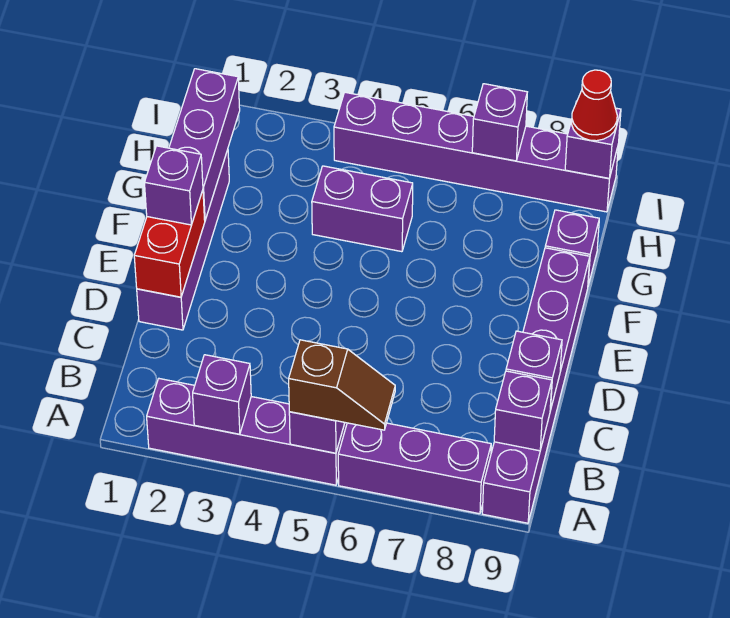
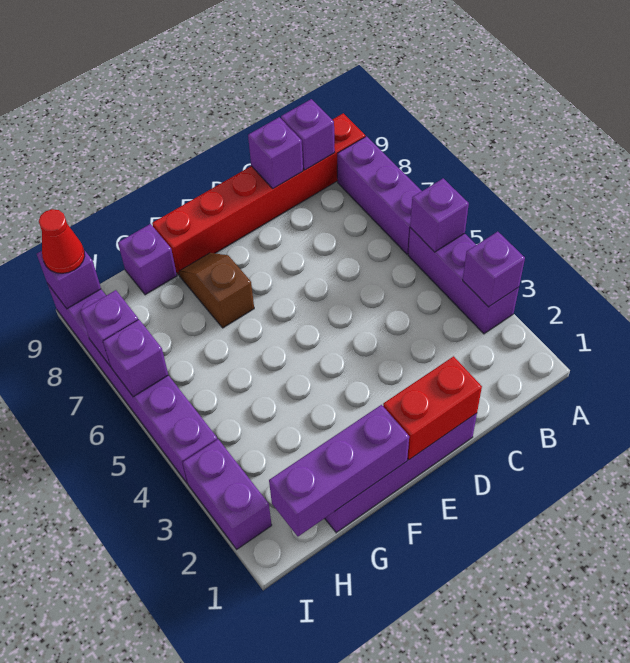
purple 1x4 brick [147,379,347,485] -> purple 1x3 brick [408,228,519,334]
brown 1x2 slope [289,340,395,430] -> brown 1x2 slope moved to [179,253,254,328]
purple 1x6 brick [482,248,590,523] -> red 1x6 brick [152,113,365,275]
purple 1x1 brick [144,146,203,225] -> purple 1x1 brick moved to [103,319,168,397]
purple 1x2 brick [312,166,413,252] -> purple 1x2 brick moved to [183,439,272,549]

